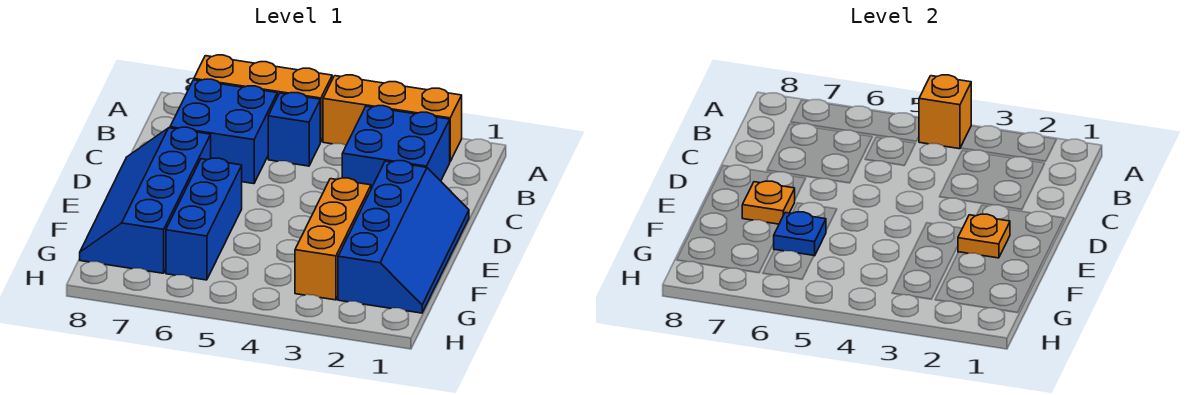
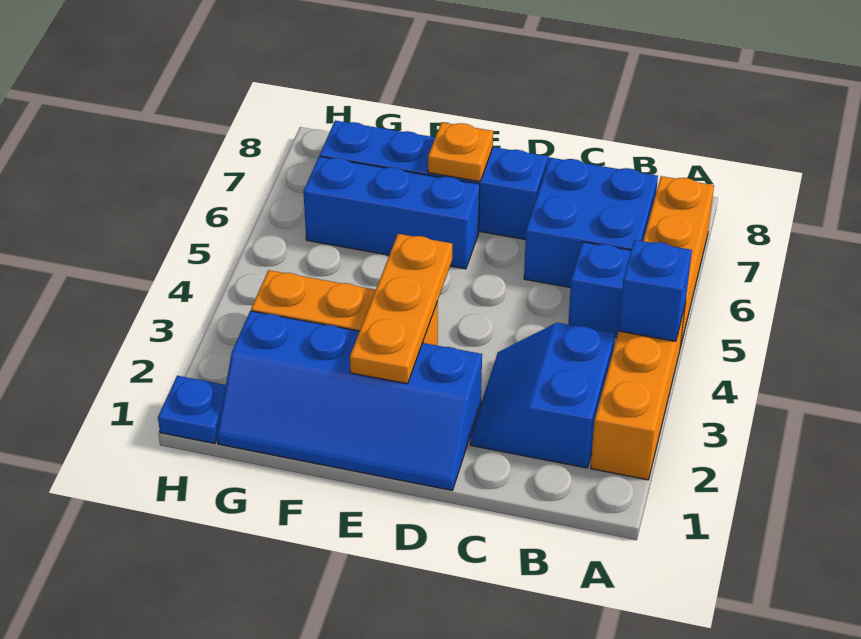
orange 1x1 brick [919,75,971,149] -> blue 1x1 brick [619,240,692,341]
blue 2x2 brick [342,106,450,189] -> blue 2x2 slope [470,323,615,468]
orange 1x1 plate [958,214,1010,258] -> orange 1x3 plate [350,234,452,384]
blue 1x1 plate [774,212,826,256] -> blue 1x1 plate moved to [158,376,226,444]

